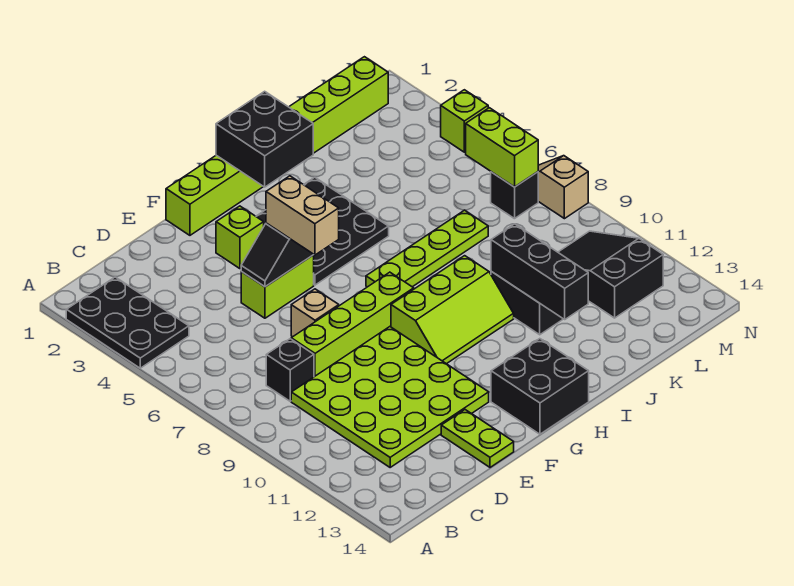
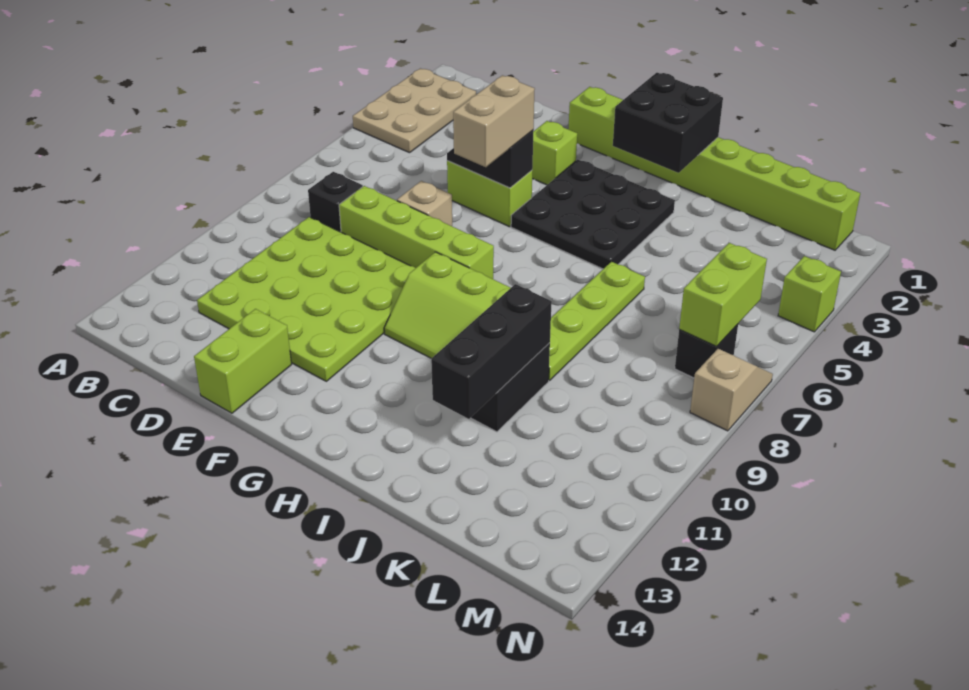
black 2x3 plate [66,277,189,368] -> tan 2x3 plate [353,68,476,153]
lime 1x2 plate [441,410,514,467] -> lime 1x2 brick [194,309,292,413]
black 2x2 brick [491,339,589,434] -> none
lime 1x4 plate [366,210,488,287] -> lime 1x4 plate turned to [549,262,645,380]
black 2x3 slope [558,231,663,318] -> none

